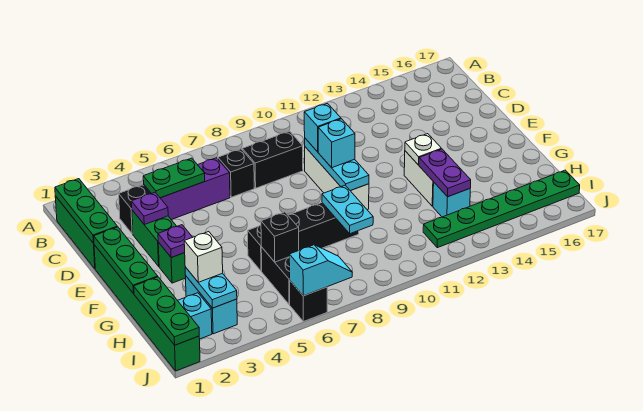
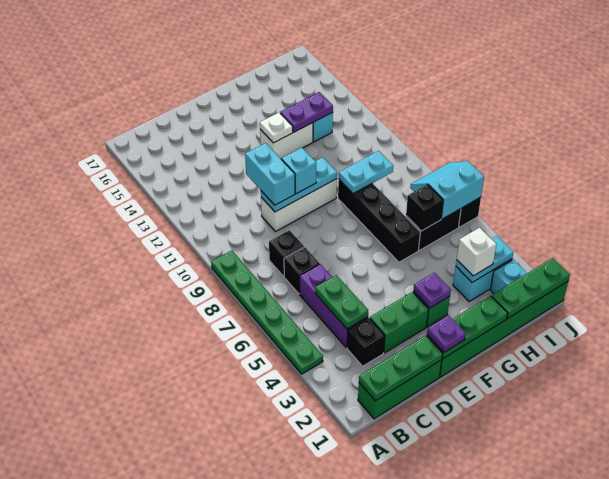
black 1x2 brick [242,131,303,188] -> black 1x1 brick [269,230,304,276]
purple 1x1 plate [131,192,168,224] -> purple 1x1 plate moved to [427,315,466,352]
cyan 1x1 brick [304,103,341,152] -> cyan 1x2 brick [245,143,295,205]
green 1x6 plate [423,170,580,248] -> green 1x6 plate moved to [211,250,323,374]
cyan 1x2 slope [289,245,352,296] -> cyan 2x2 slope [410,161,484,219]

